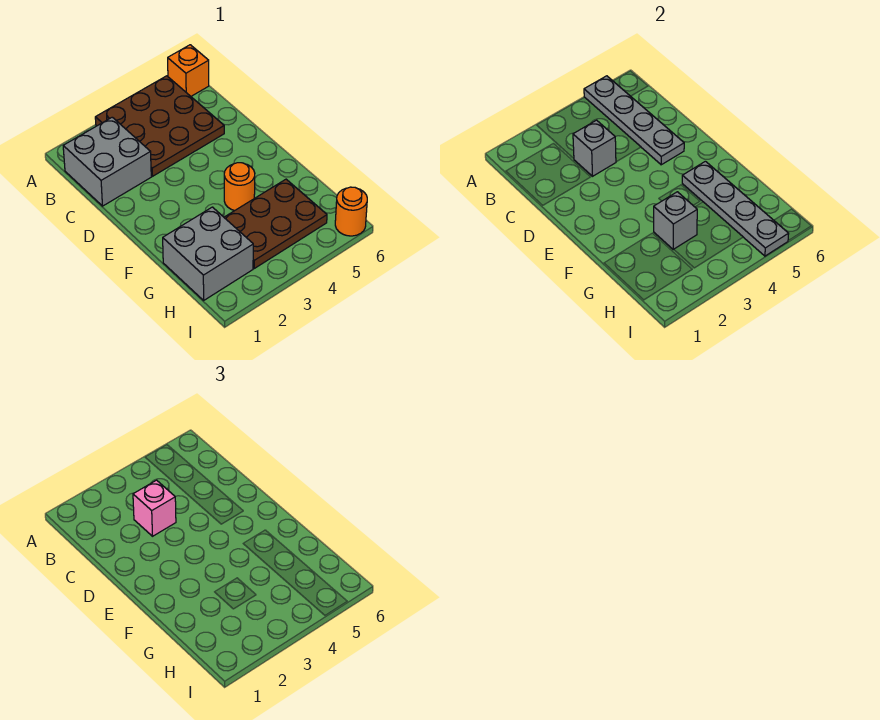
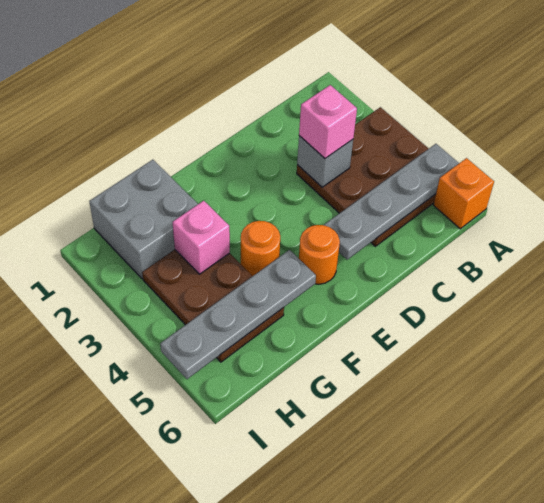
grey 2x2 brick [63,117,151,206] -> none
grey 1x1 brick [654,192,697,250] -> pink 1x1 brick [173,201,230,274]
orange 1x1 round brick [335,187,367,236] -> orange 1x1 round brick moved to [299,225,340,284]

